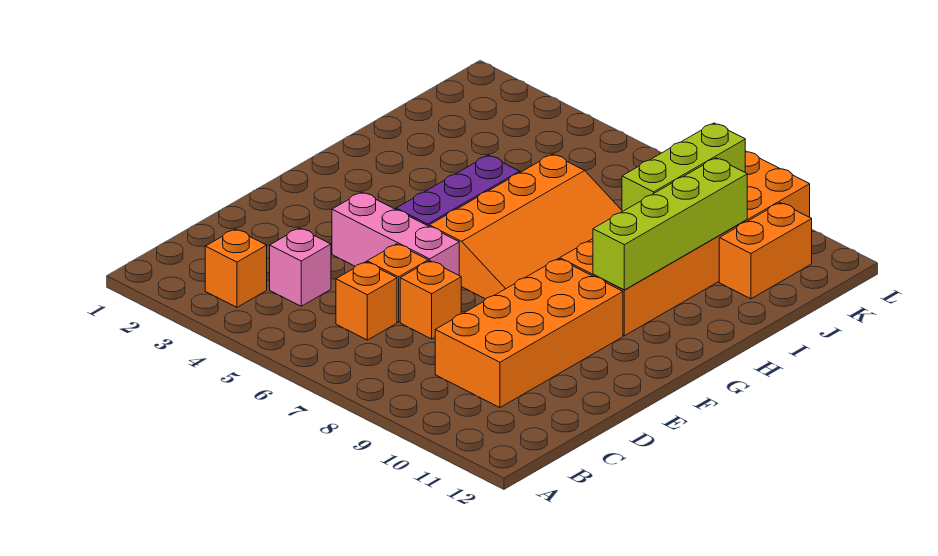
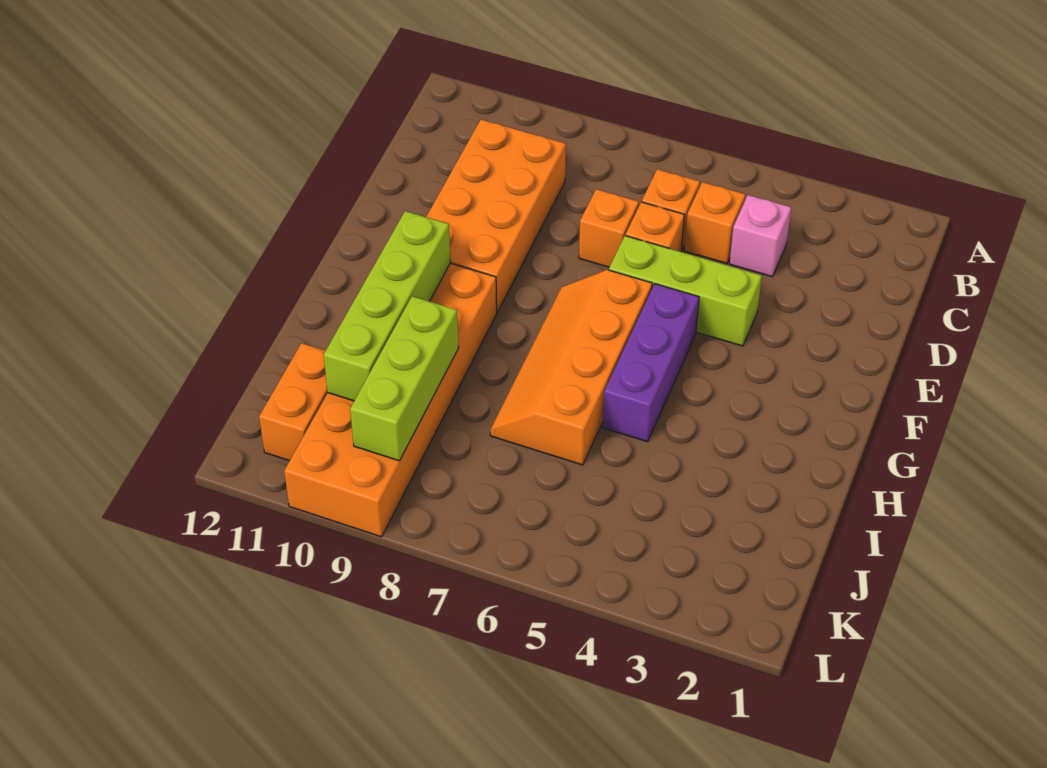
orange 1x1 brick [205,229,267,307] -> orange 1x1 brick moved to [684,182,745,263]
pink 1x3 brick [332,192,459,275] -> lime 1x3 brick [609,236,762,346]
orange 3x4 slope [429,154,622,299] -> orange 2x4 slope [490,270,652,465]

